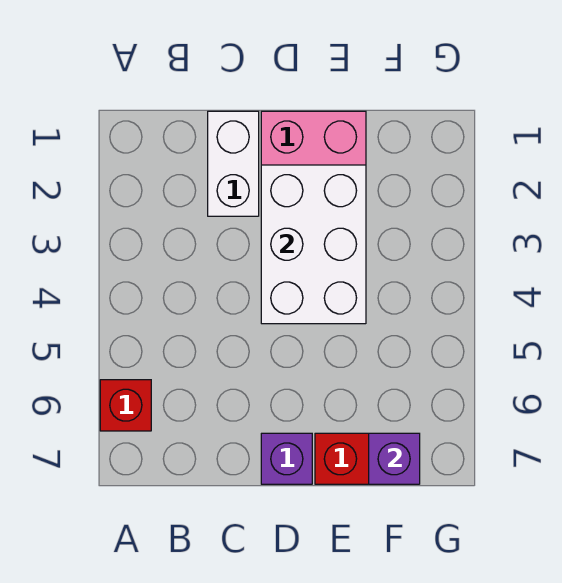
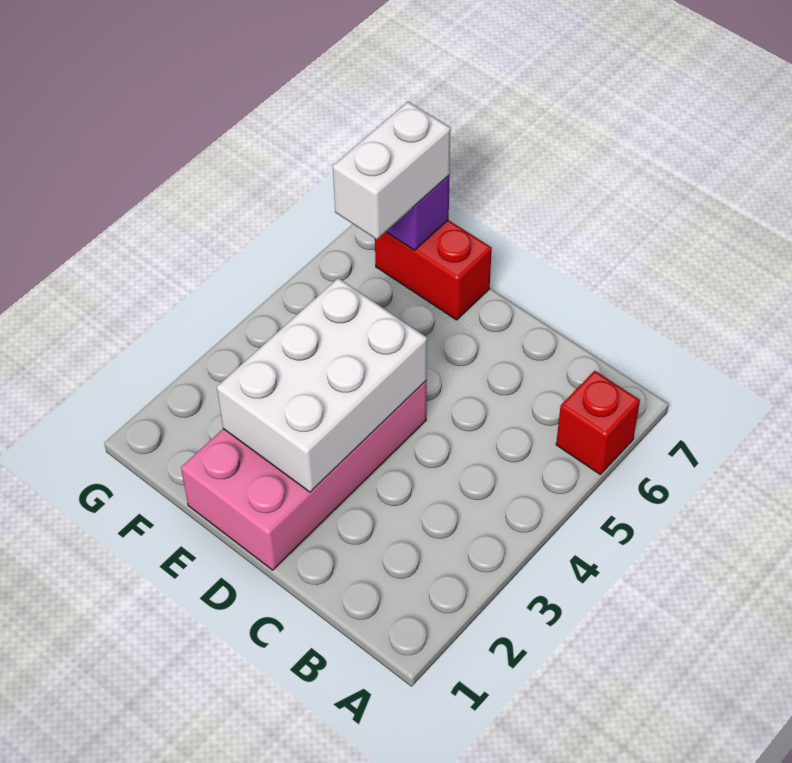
white 1x2 brick [208,111,259,216] -> white 1x2 brick moved to [333,102,451,239]
purple 1x1 brick [261,433,312,484] -> none

